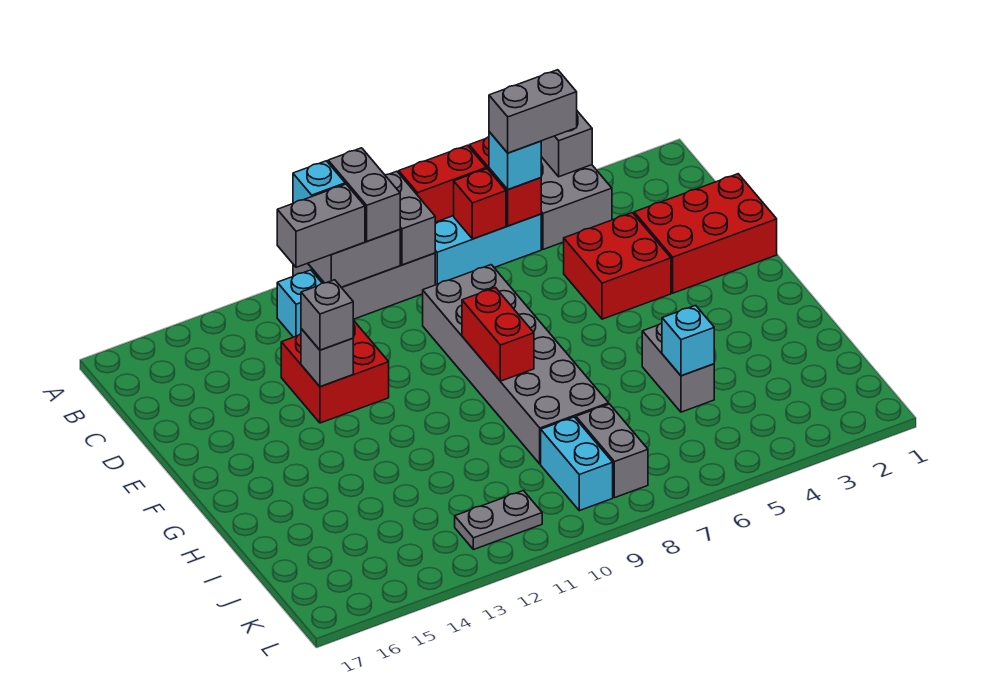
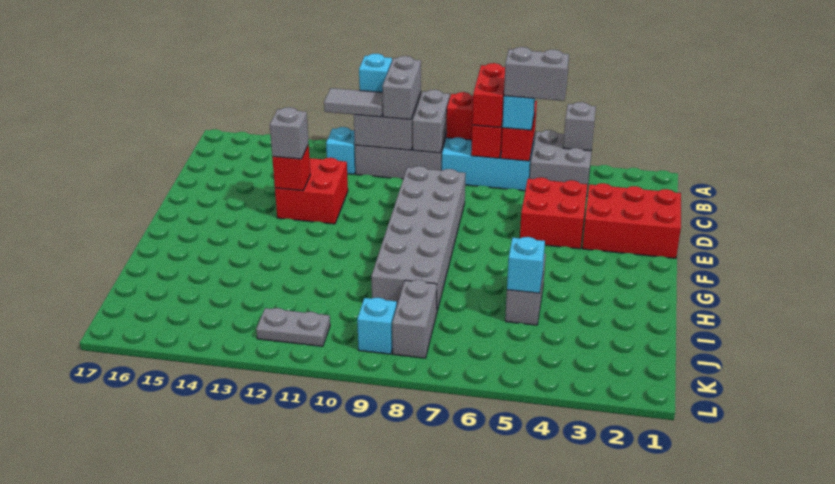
grey 1x2 brick [277,184,365,267] -> grey 1x2 tile [324,88,383,117]
grey 1x1 brick [301,329,353,387] -> red 1x1 brick [272,144,310,191]
red 1x2 brick [462,288,534,381] -> red 1x2 brick moved to [472,63,505,128]
cyan 1x2 brick [541,417,613,511] -> cyan 1x1 brick [357,298,397,354]

